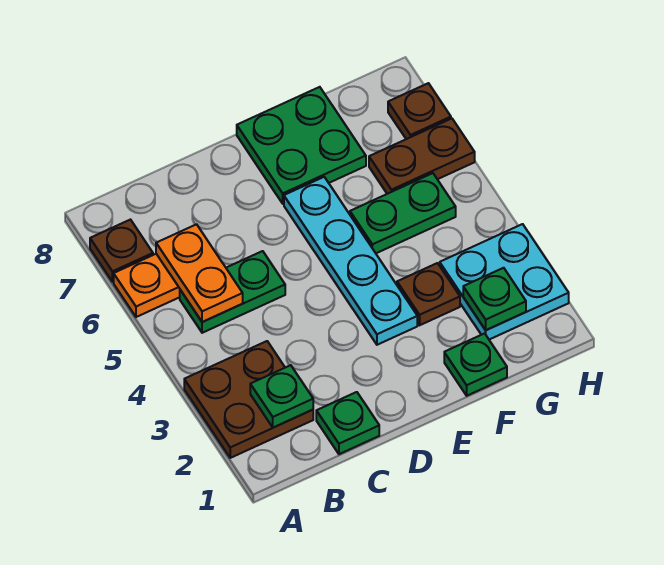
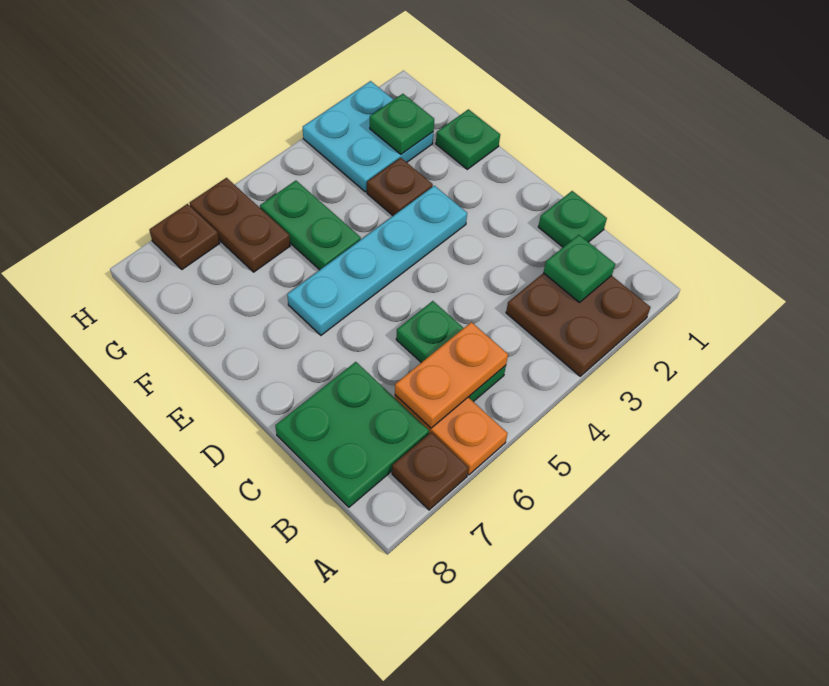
green 2x2 plate [237,87,366,204] -> green 2x2 plate moved to [275,362,429,507]

